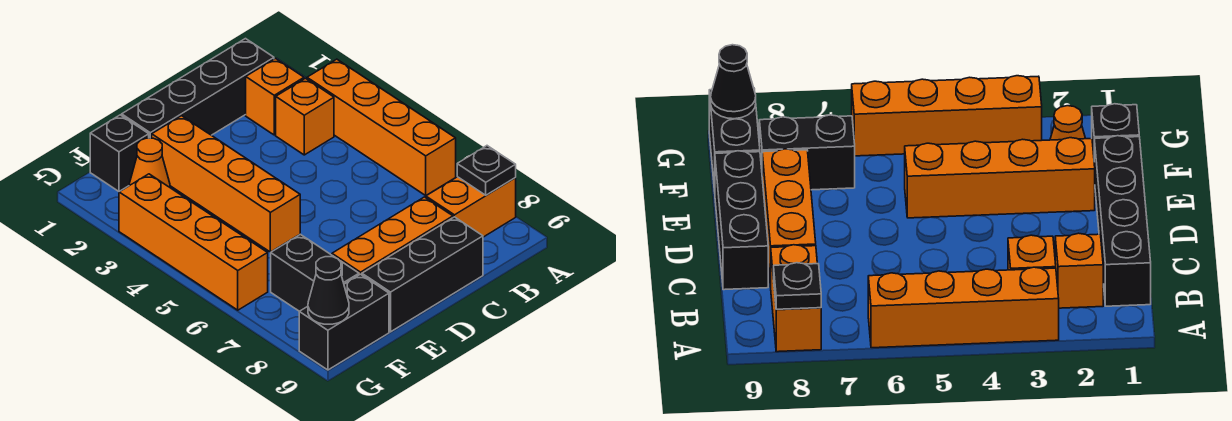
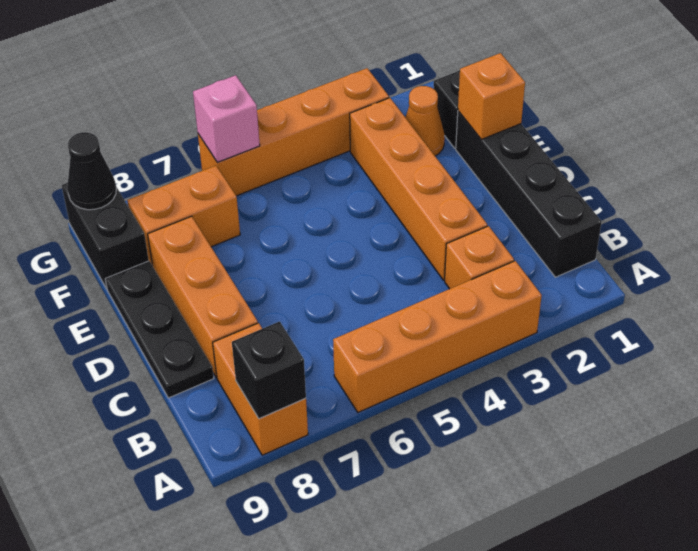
black 1x1 plate [457,146,516,195] -> black 1x1 brick [232,321,306,419]
orange 1x1 brick [246,59,304,135] -> orange 1x1 brick moved to [458,53,525,139]
black 1x3 brick [362,217,483,332] -> black 1x3 plate [105,261,214,398]
orange 1x4 brick [152,116,300,252] -> orange 1x4 brick turned to [350,98,487,280]
black 1x2 brick [271,234,359,312] -> orange 1x2 brick [127,166,240,264]
none -> pink 1x1 brick [193,75,260,163]

